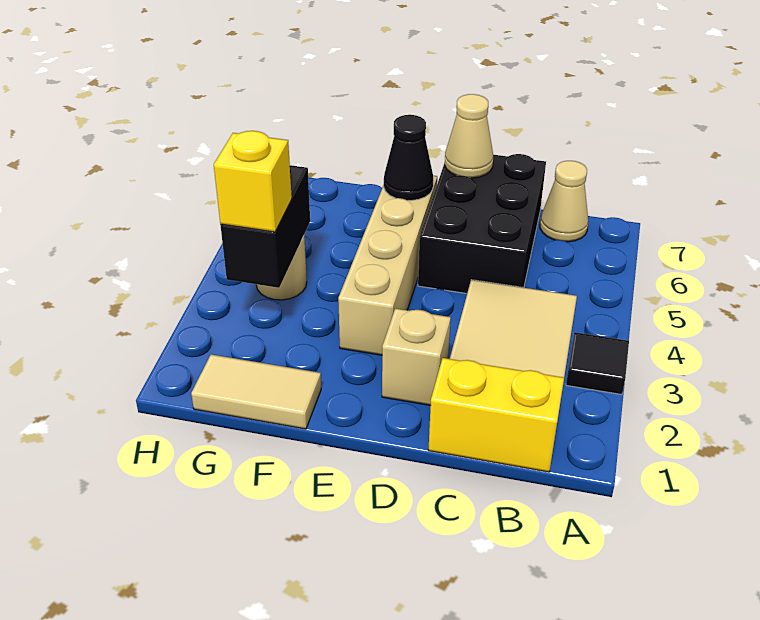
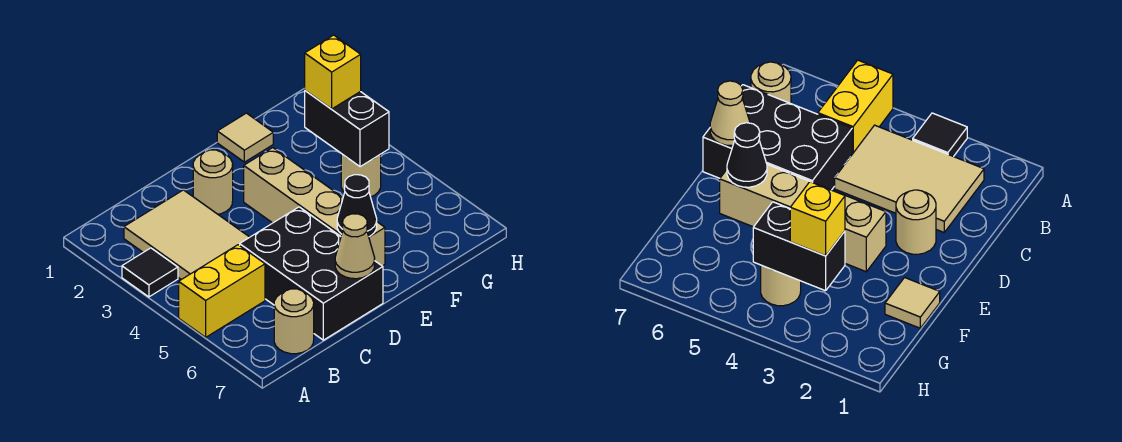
yellow 1x2 brick [428,358,564,472] -> yellow 1x2 brick moved to [179,245,265,337]
tan 1x1 cone [540,161,588,242] -> tan 1x1 round brick [274,289,314,354]
tan 1x1 brick [382,308,451,405] -> tan 1x1 round brick [193,150,233,214]
tan 1x2 tile [191,354,321,429] -> tan 1x1 tile [217,113,273,162]

